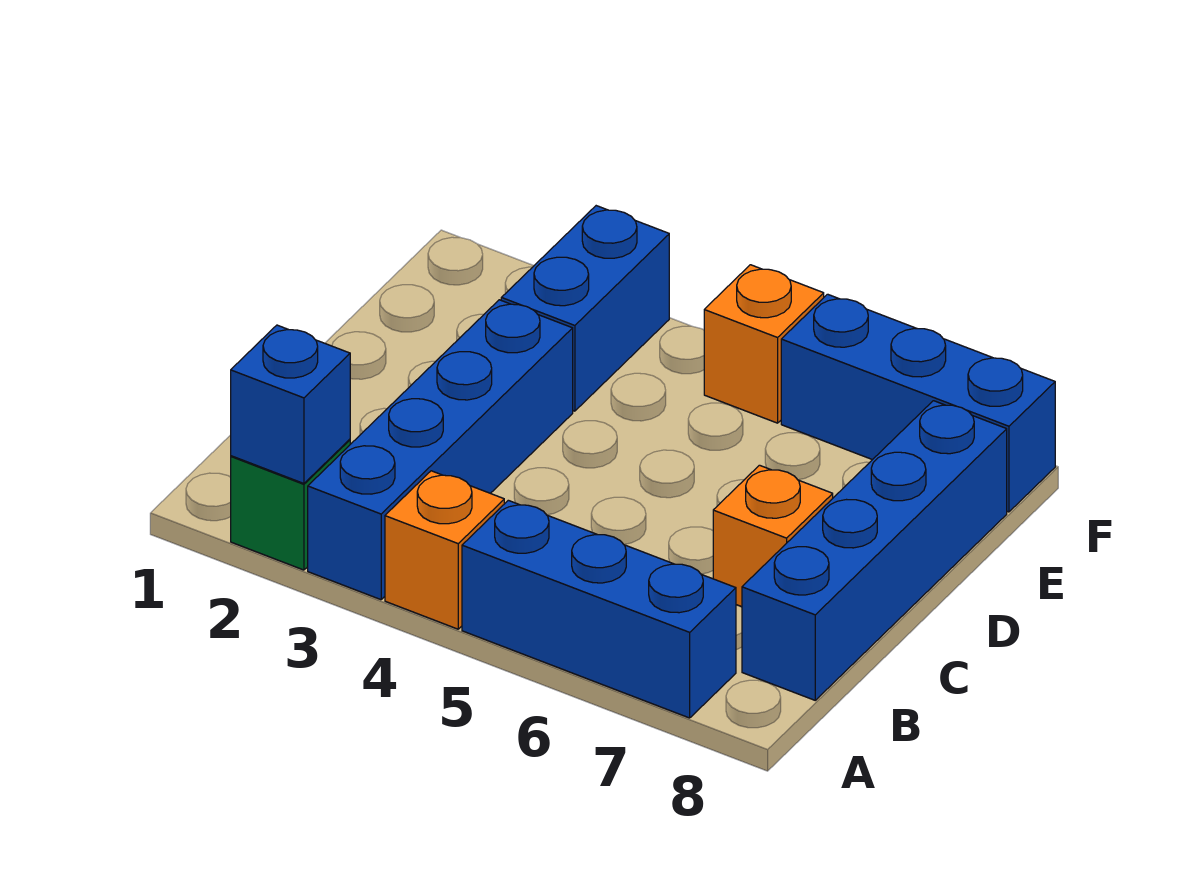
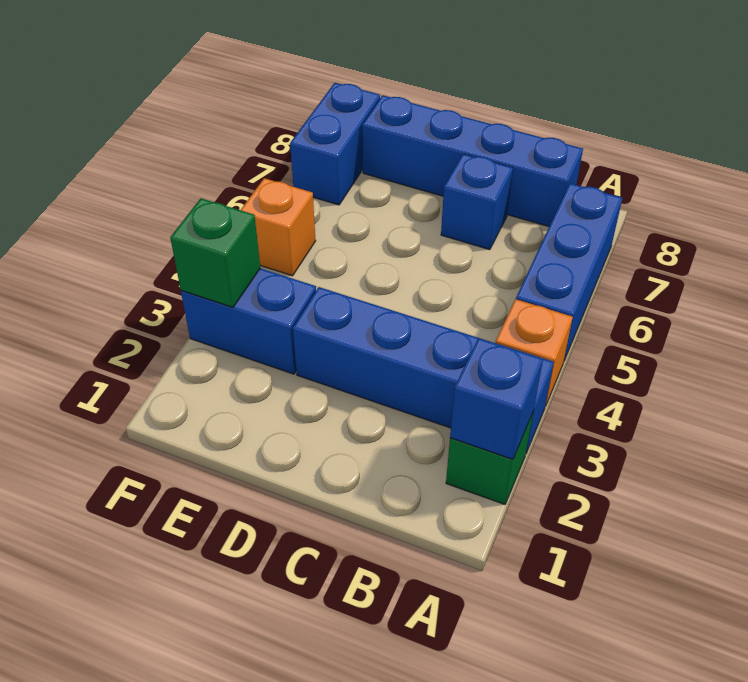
orange 1x1 brick [713,465,833,607] -> blue 1x1 brick [441,154,513,250]
none -> green 1x1 brick [170,198,260,307]
blue 1x3 brick [781,294,1055,512] -> blue 1x2 brick [290,83,380,205]

